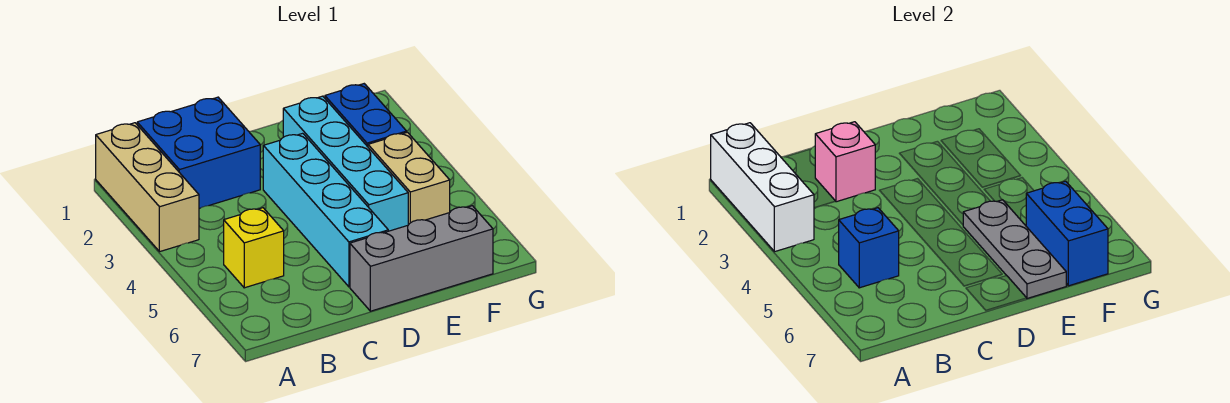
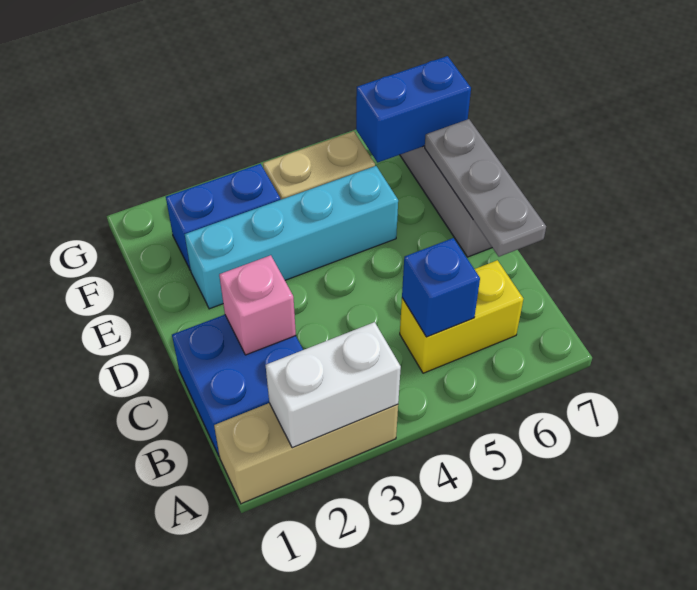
white 1x3 brick [711,123,814,252] -> white 1x2 brick [266,322,401,448]
yellow 1x1 brick [224,208,284,288] -> yellow 1x2 brick [400,260,523,373]
cyan 1x4 brick [263,133,388,287] -> none
grey 1x3 plate [963,200,1066,298] -> grey 1x3 plate turned to [425,119,546,257]

